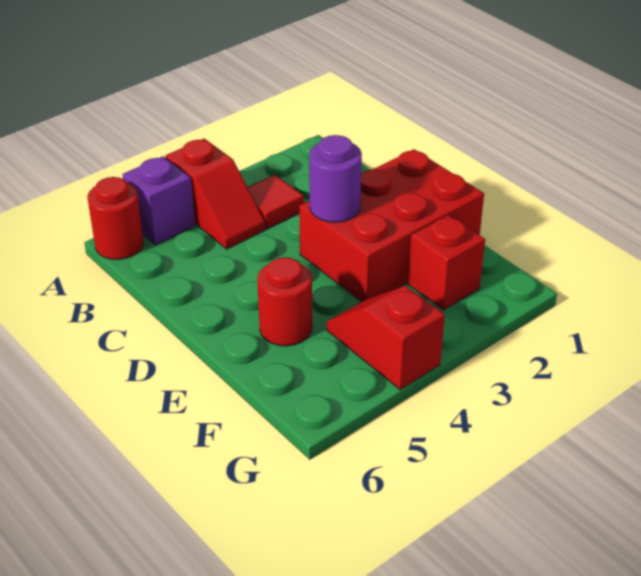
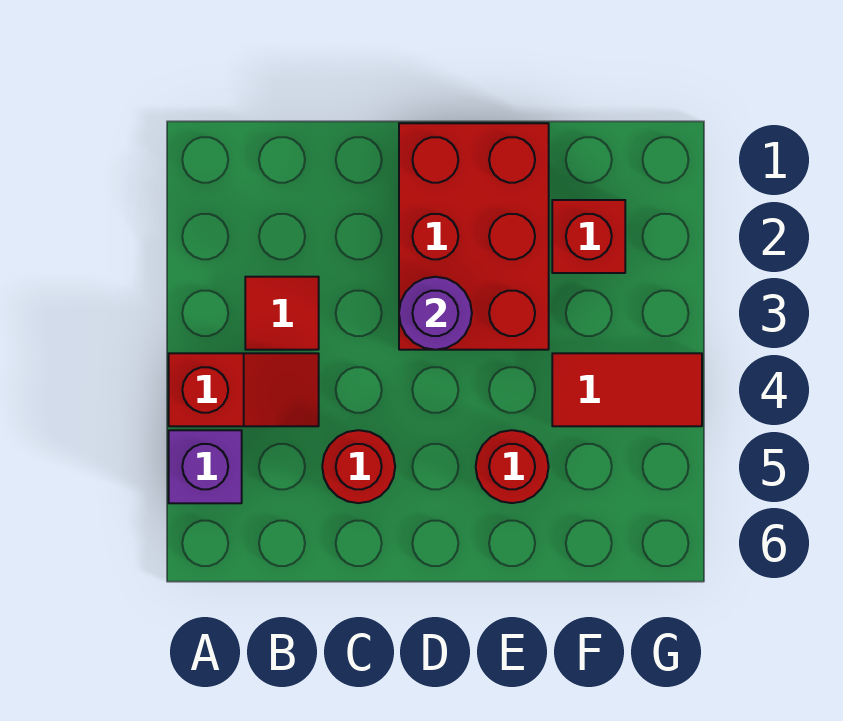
red 1x1 round brick [87,177,144,259] -> red 1x1 round brick moved to [322,430,395,503]
red 1x2 slope [327,286,445,390] -> red 1x2 tile [552,353,702,426]

